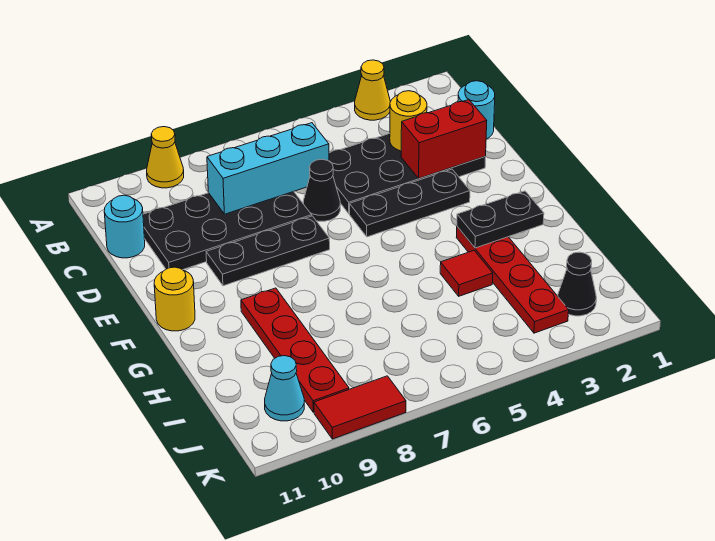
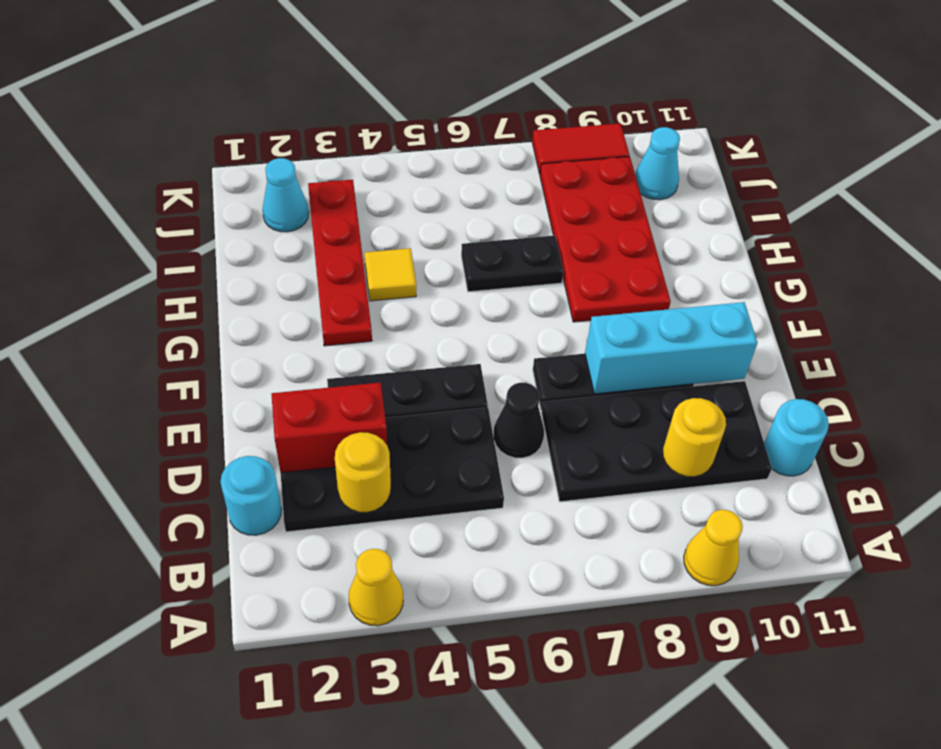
cyan 1x3 brick [207,123,329,214] -> cyan 1x3 brick moved to [585,302,758,394]
yellow 1x1 round brick [154,267,195,331] -> yellow 1x1 round brick moved to [663,398,726,477]
black 1x2 plate [457,191,544,248] -> black 1x2 plate moved to [461,236,564,292]
red 1x4 plate [241,288,349,412] -> red 2x4 plate [540,157,671,322]
red 1x1 tile [440,251,493,296] -> yellow 1x1 tile [365,248,416,301]
black 1x1 cone [558,252,596,316] -> cyan 1x1 cone [262,158,309,232]

